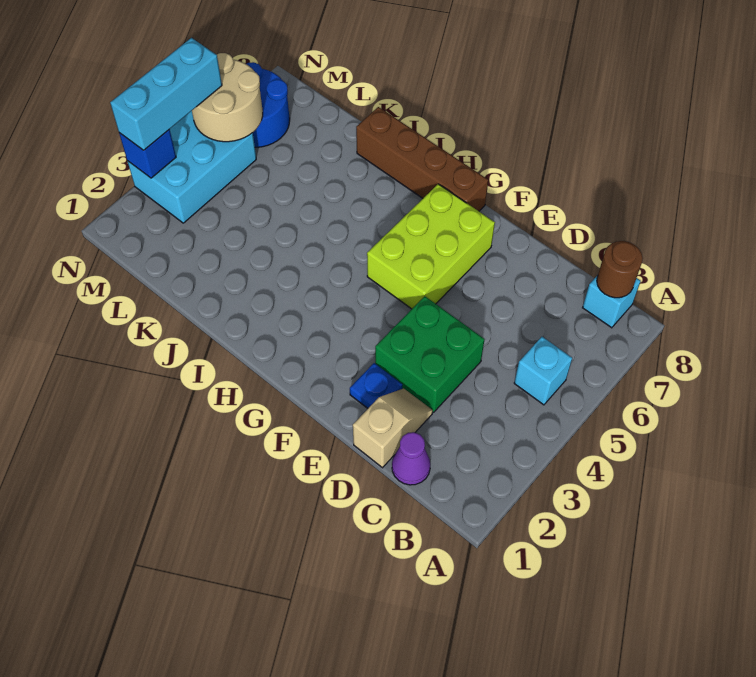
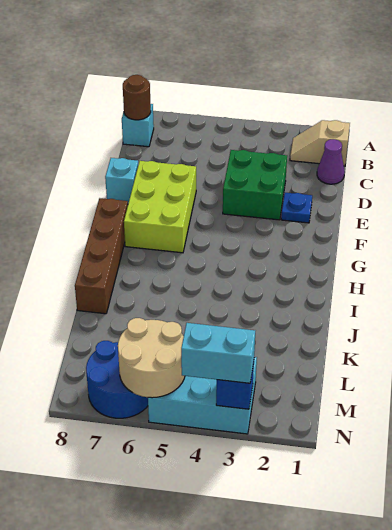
cyan 1x1 brick [514,337,572,405] -> cyan 1x1 brick moved to [105,158,138,203]
tan 1x2 slope [353,388,433,468] -> tan 1x2 slope moved to [290,120,350,166]
lime 2x3 brick [367,184,495,309] -> lime 2x3 brick turned to [124,161,196,253]
cyan 1x3 brick [110,38,222,150] -> cyan 1x2 brick [181,323,255,383]

